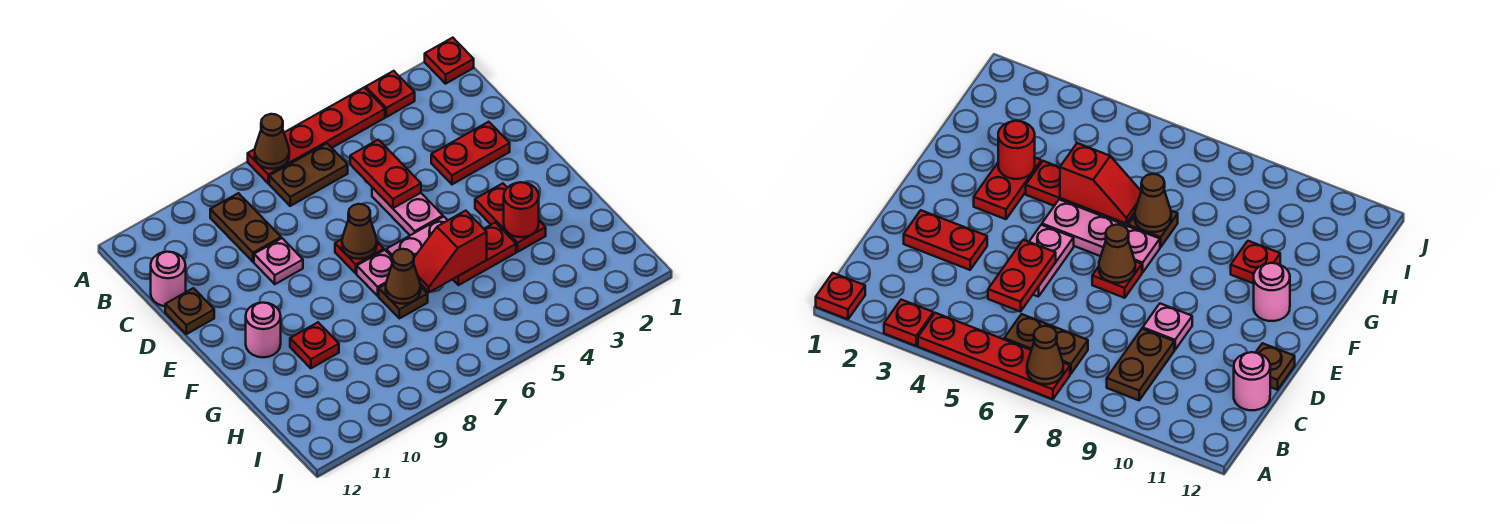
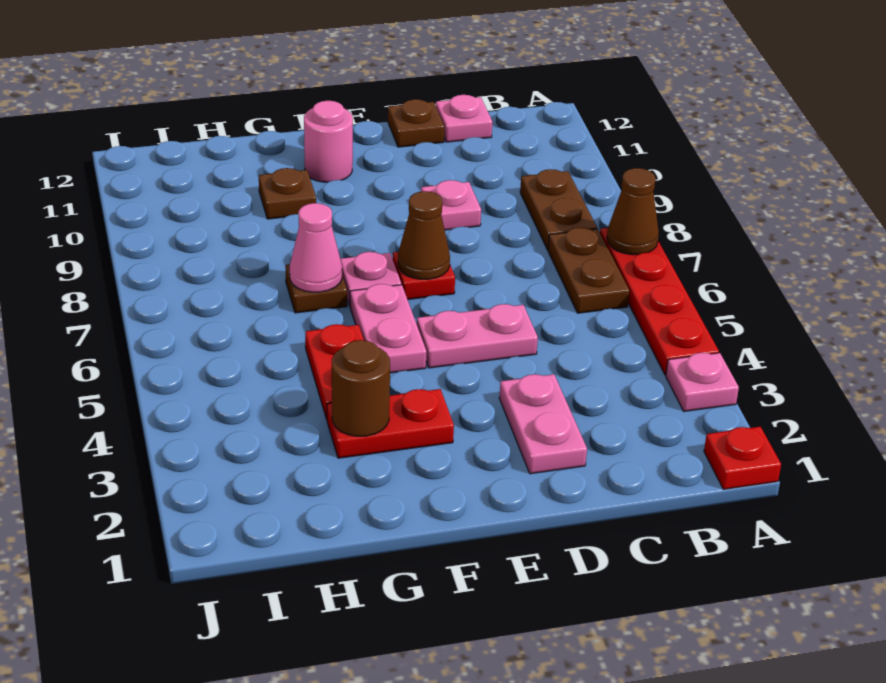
red 1x1 plate [366,71,415,117] -> pink 1x1 plate [666,353,739,411]
brown 1x2 plate [210,193,281,262] -> brown 1x2 plate turned to [520,169,597,250]
red 1x2 plate [350,140,421,208] -> none
pink 1x1 round brick [151,252,186,306] -> pink 1x1 plate [436,95,492,142]
red 1x2 plate [431,122,510,184] -> pink 1x2 plate [499,374,587,474]
red 1x1 round brick [504,182,539,237] -> brown 1x1 round brick [332,340,390,436]
red 1x2 slope [414,211,487,292] -> none
brown 1x1 cone [386,249,421,304] -> pink 1x1 cone [290,203,342,292]
red 1x1 plate [290,323,339,368] -> brown 1x1 plate [259,168,316,219]

